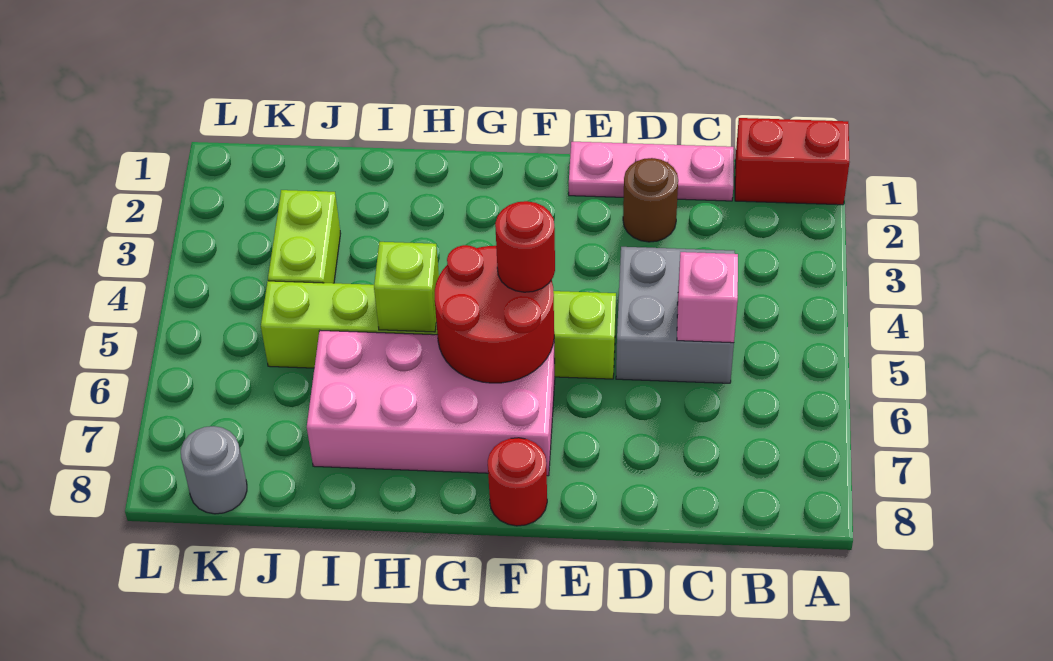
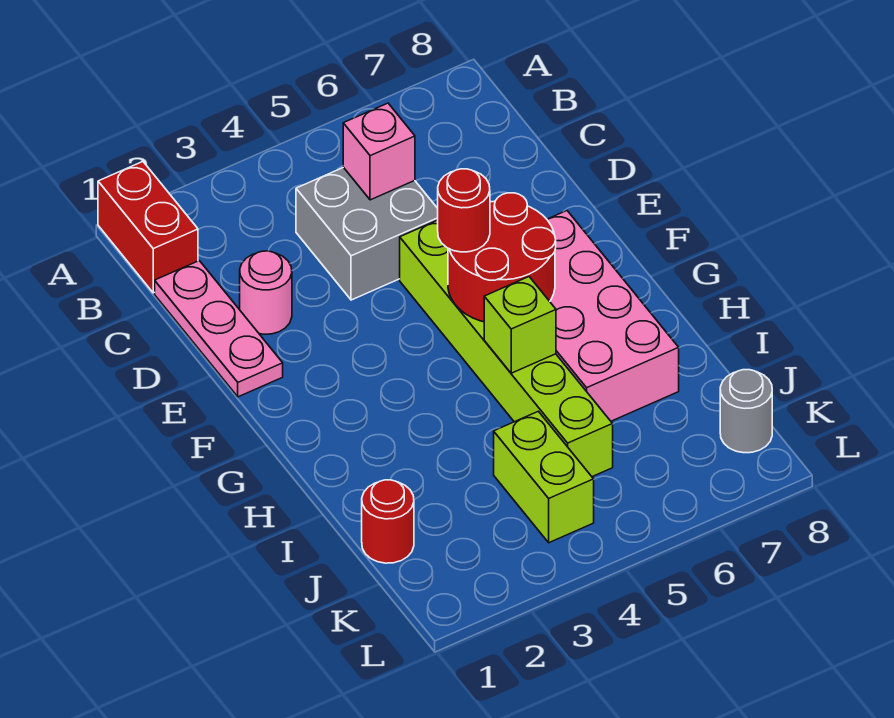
brown 1x1 round brick [623,158,678,242] -> pink 1x1 round brick [240,251,292,334]
red 1x1 round brick [488,438,547,526] -> red 1x1 round brick moved to [362,480,414,563]
lime 1x2 brick [268,190,341,283] -> lime 1x2 brick turned to [494,411,594,543]

